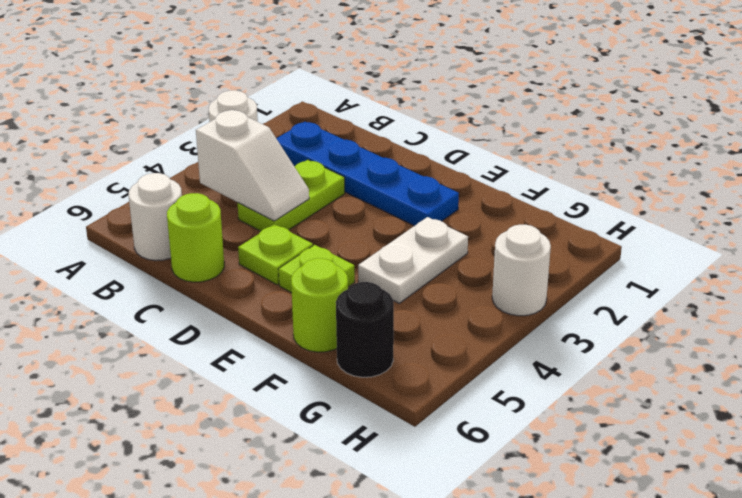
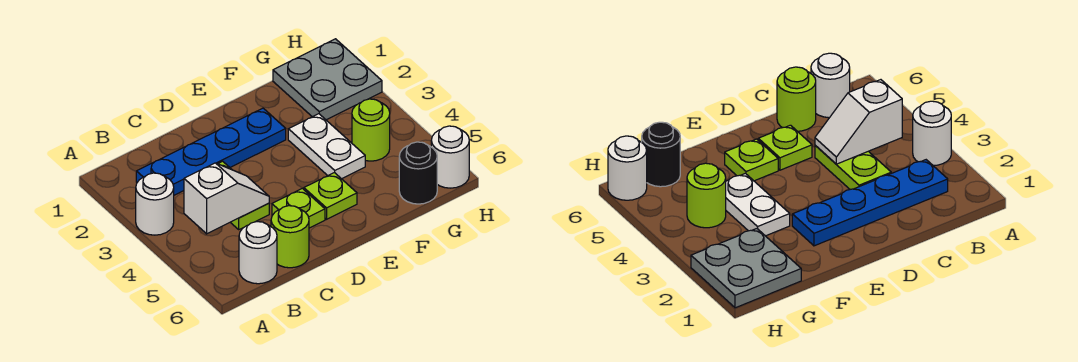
lime 1x1 round brick [291,258,348,352] -> lime 1x1 round brick moved to [352,99,390,161]
none -> grey 2x2 plate [273,39,382,120]
white 1x1 round brick [492,225,551,316] -> white 1x1 round brick moved to [431,126,469,188]

